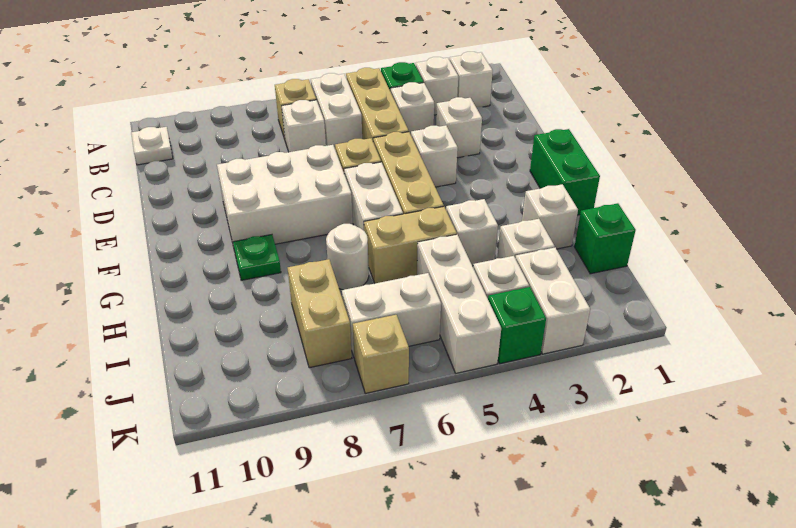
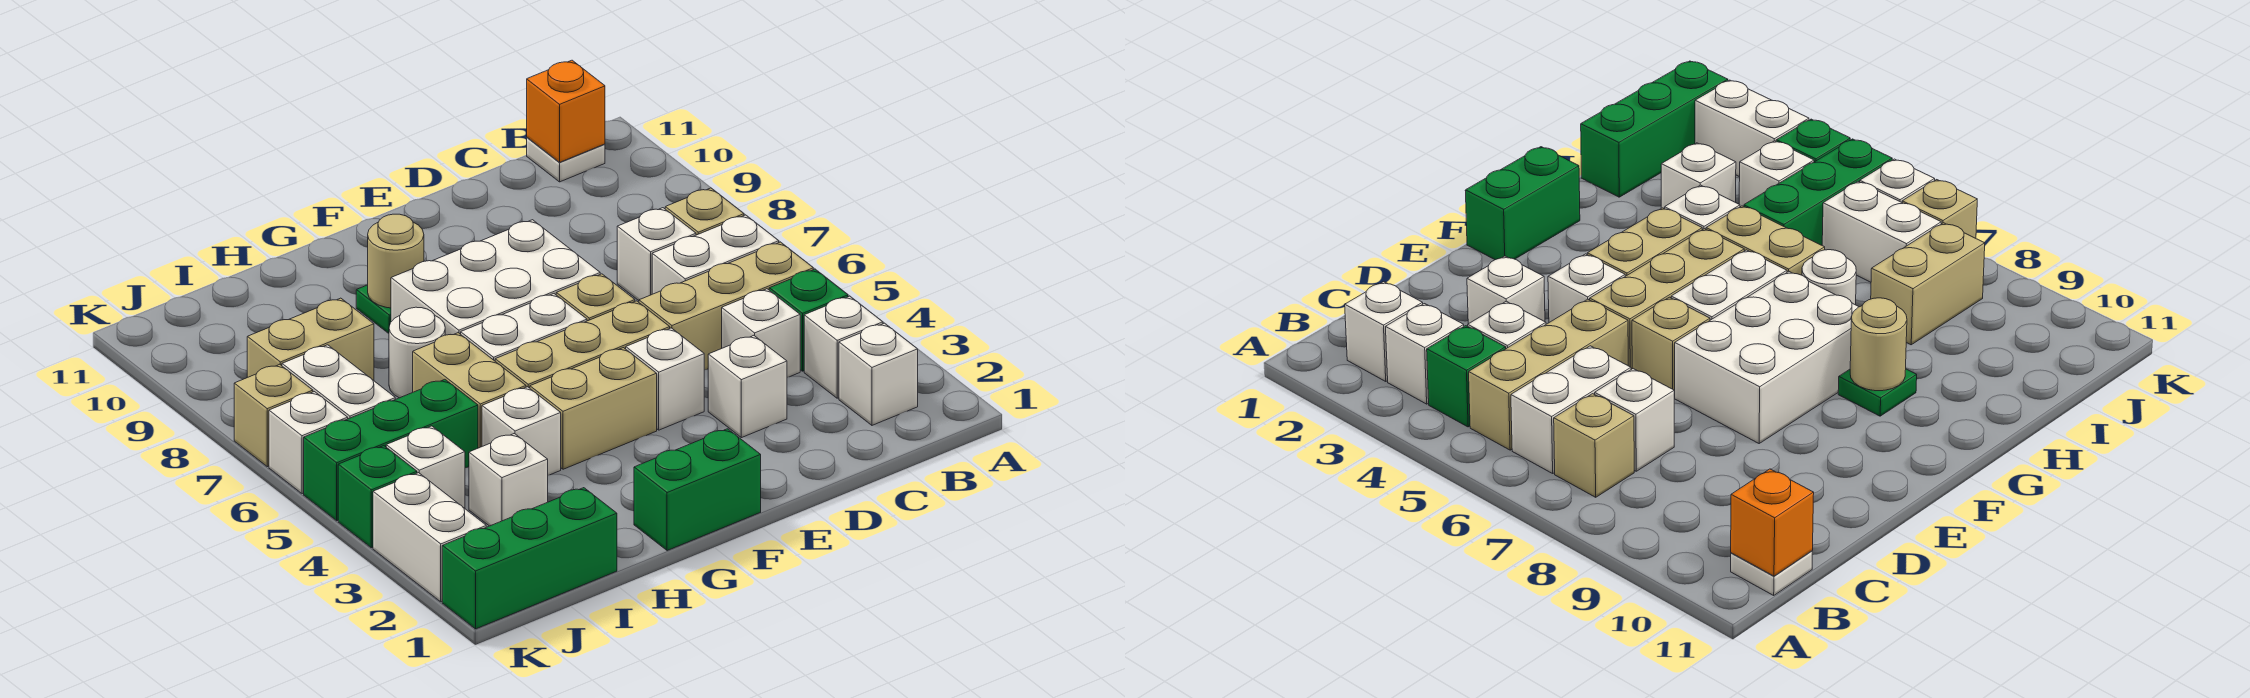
none -> orange 1x1 brick [527,60,605,162]
white 2x3 brick [217,145,353,247] -> white 2x3 brick turned to [391,220,600,335]
none -> tan 1x2 brick [530,348,657,469]
none -> tan 1x1 round brick [368,214,424,308]
white 1x1 brick [522,184,578,249] -> white 1x1 brick moved to [269,392,348,494]
green 1x1 brick [574,203,636,274] -> green 1x3 brick [442,488,617,629]
white 1x3 brick [417,235,501,373] -> green 1x3 brick [304,379,478,521]
white 1x2 brick [515,248,590,354] -> white 1x2 brick turned to [373,473,486,602]

